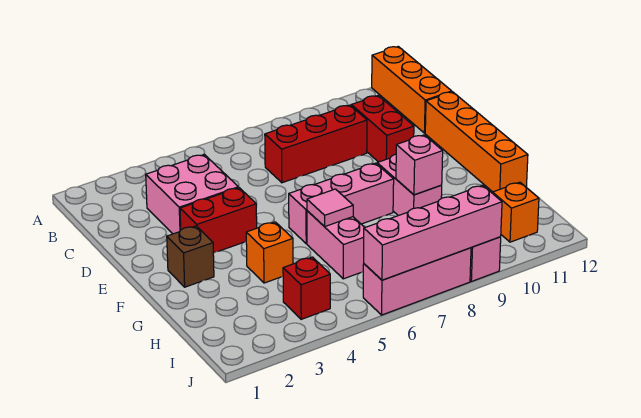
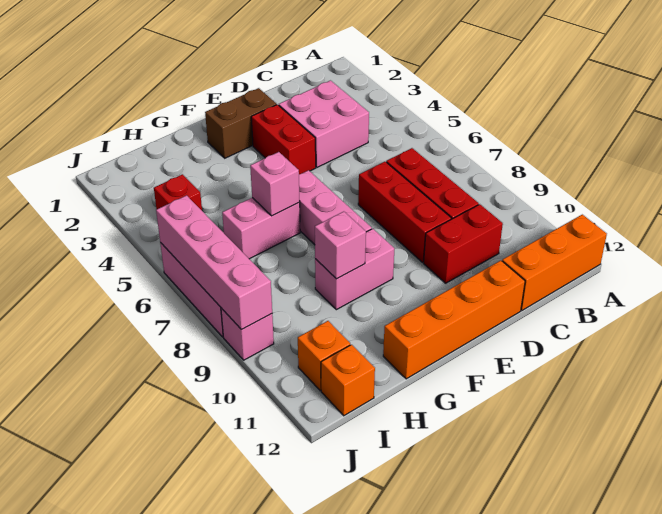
none -> red 1x3 brick [358,162,451,262]
brown 1x1 brick [167,226,214,287] -> brown 1x2 brick [205,88,277,158]
orange 1x1 brick [246,222,293,283] -> orange 1x1 brick moved to [321,345,375,416]
pink 1x1 tile [307,189,353,227] -> pink 1x1 brick [250,152,300,216]

